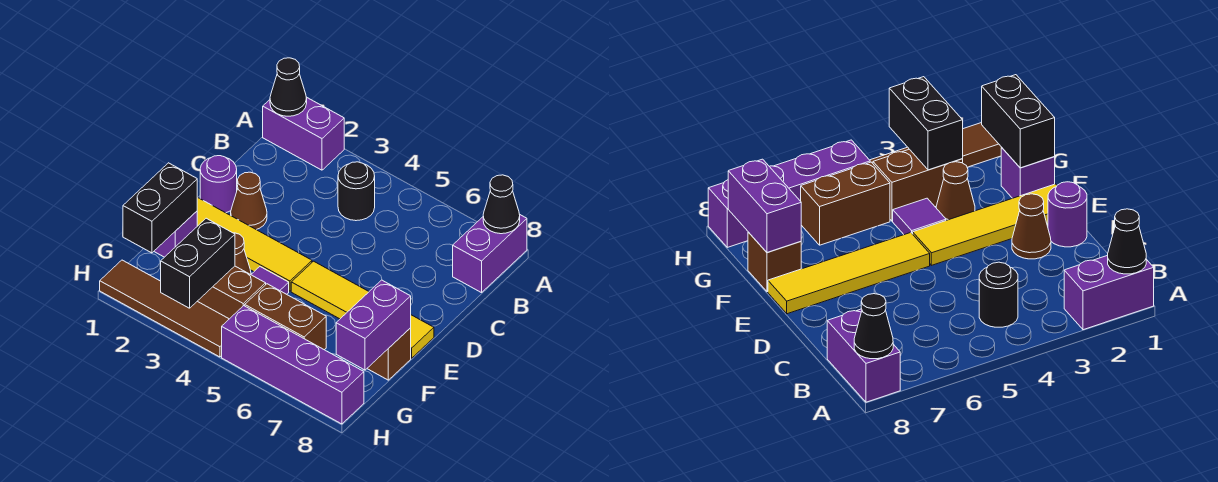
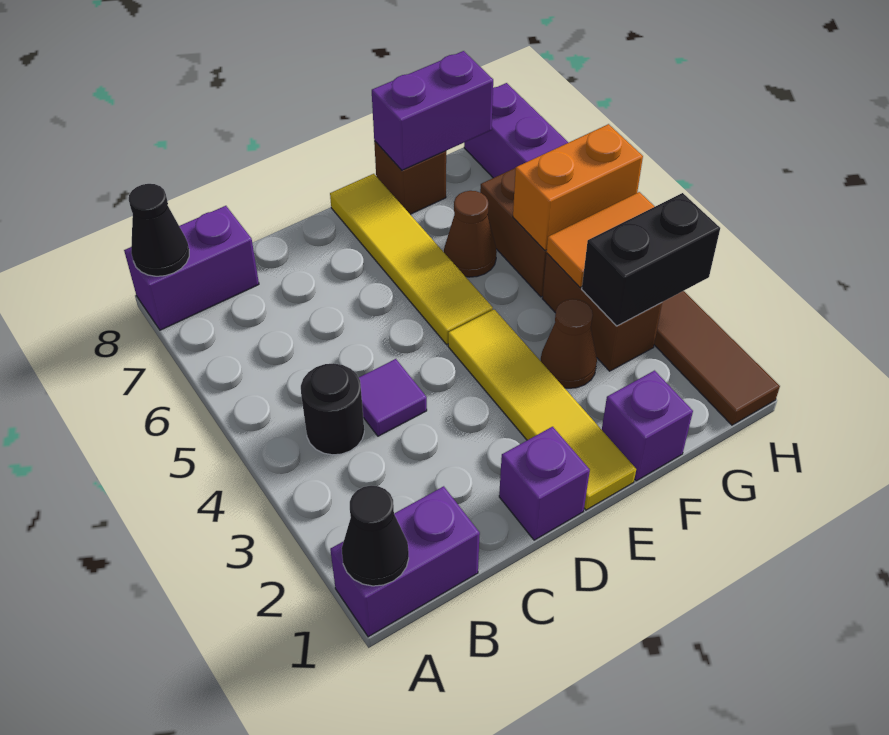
purple 1x2 brick [263,97,344,170] -> purple 1x2 brick turned to [330,486,480,637]
purple 1x1 round brick [200,156,237,213] -> purple 1x1 brick [499,427,590,540]
brown 1x1 cone [231,172,267,230] -> brown 1x1 cone moved to [444,191,497,277]
black 1x2 brick [123,163,197,253] -> none
purple 1x1 tile [251,267,289,294] -> purple 1x1 tile moved to [359,359,427,436]
none -> orange 1x2 tile [547,192,655,287]
none -> orange 1x2 brick [513,124,643,250]

